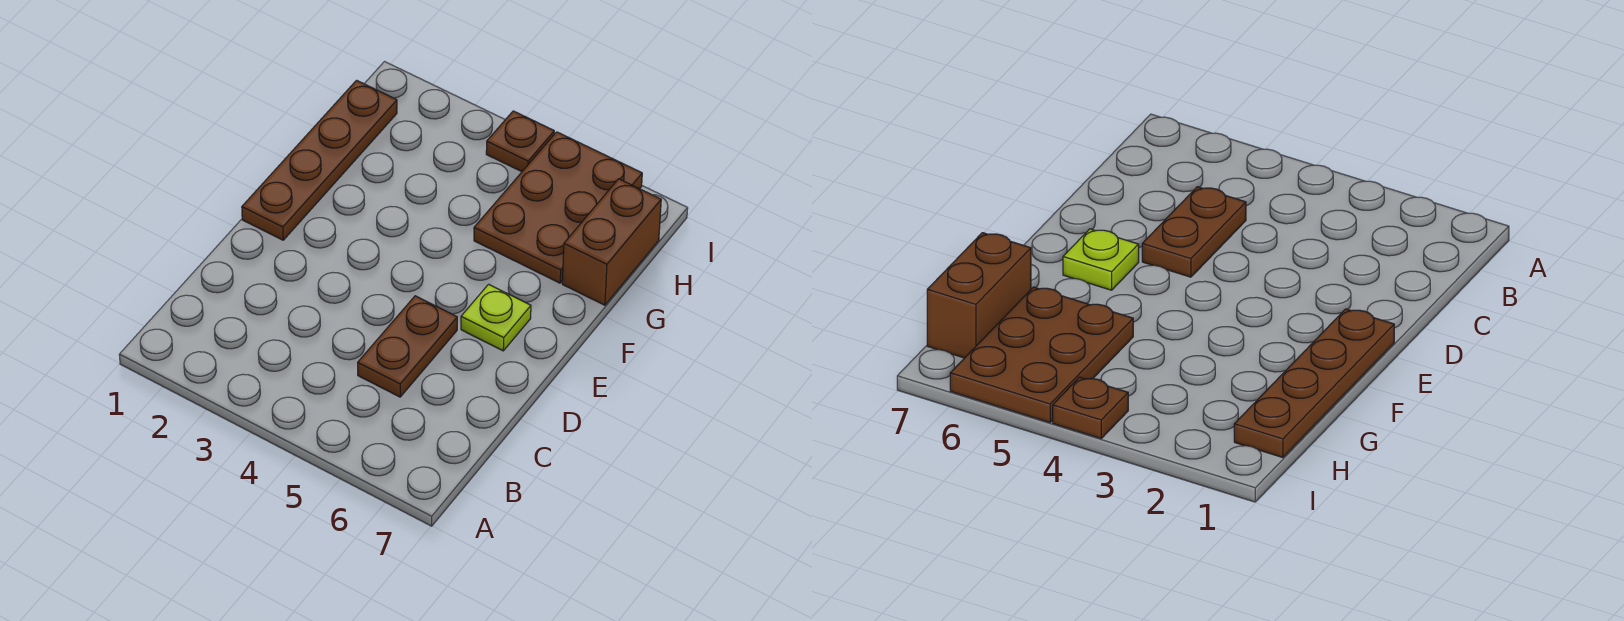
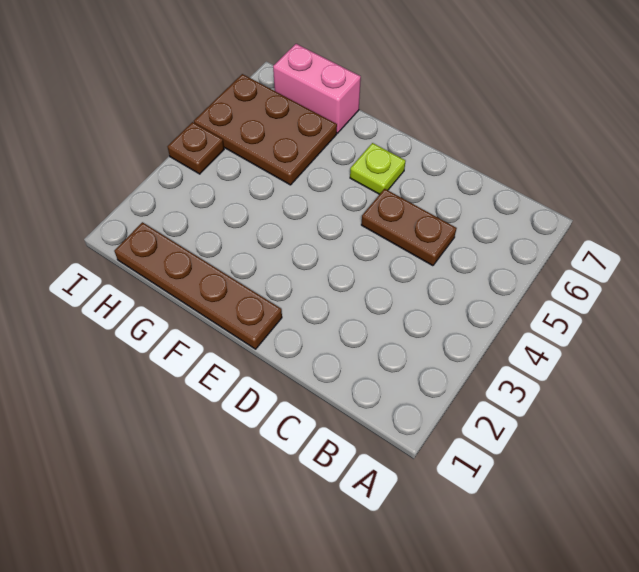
brown 1x2 brick [562,179,661,305] -> pink 1x2 brick [273,44,361,133]

